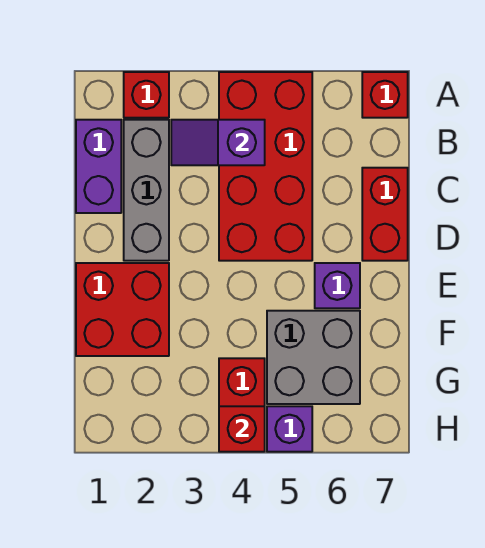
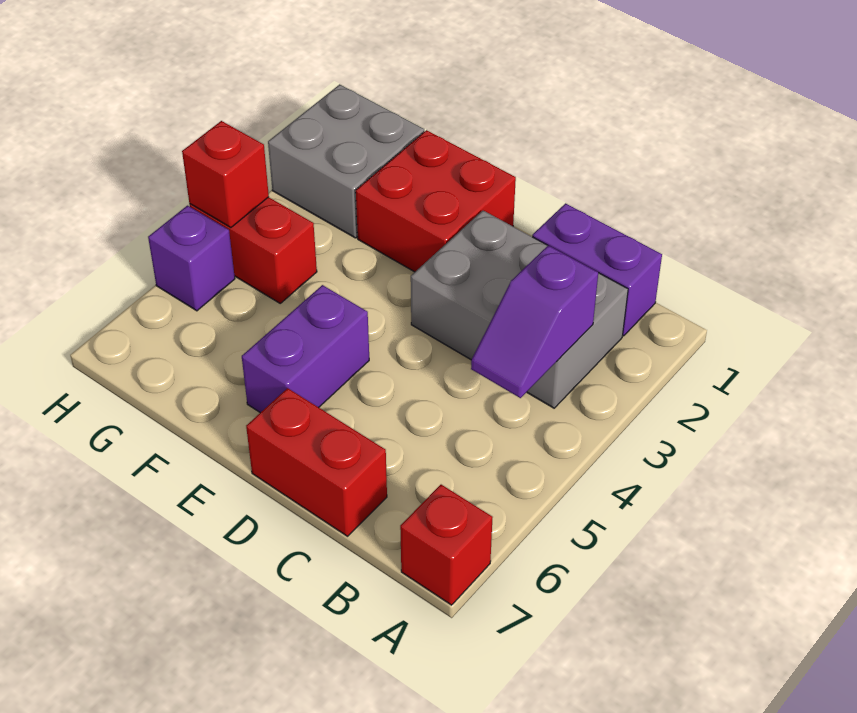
red 1x1 brick [124,72,169,118] -> none
red 2x4 brick [219,72,312,261] -> none
grey 1x3 brick [124,120,169,261] -> grey 2x3 brick [411,211,628,408]
purple 1x2 slope [171,120,265,165] -> purple 1x2 slope turned to [471,245,598,398]
purple 1x1 brick [315,263,360,308] -> purple 1x2 brick [242,285,369,413]
grey 2x2 brick [267,311,360,404] -> grey 2x2 brick moved to [268,84,424,238]

